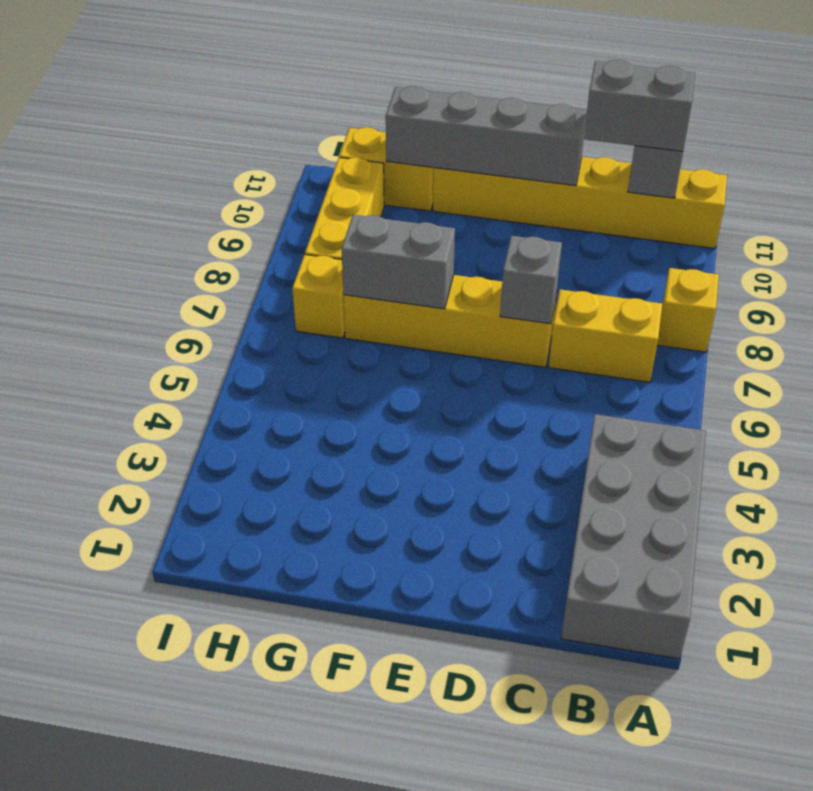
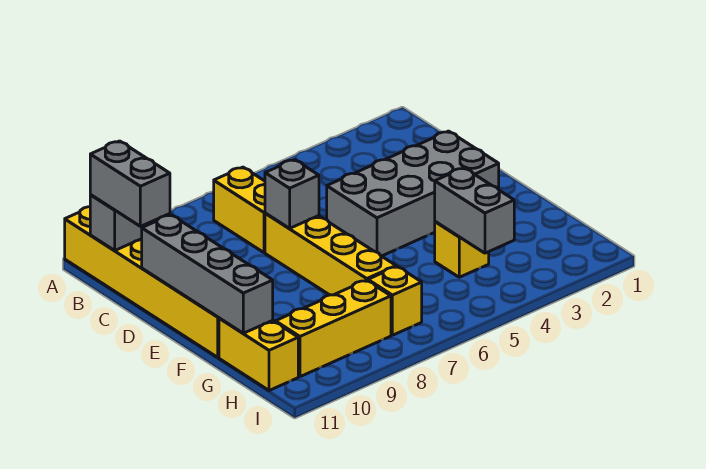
grey 2x4 brick [561,414,706,659] -> grey 2x4 brick moved to [327,131,499,256]
yellow 1x1 brick [657,268,719,352] -> yellow 1x1 brick moved to [435,222,489,277]
grey 1x2 brick [341,215,455,309] -> grey 1x2 brick moved to [435,168,514,253]

